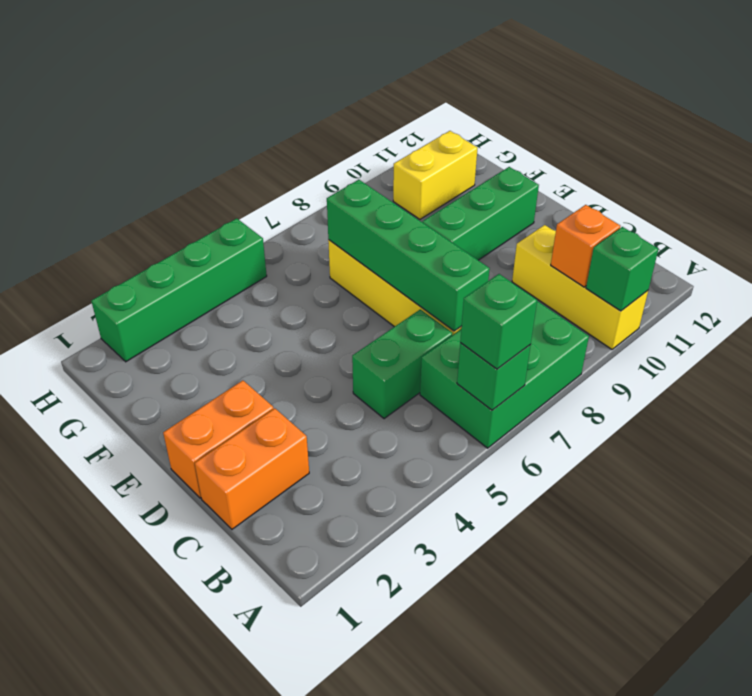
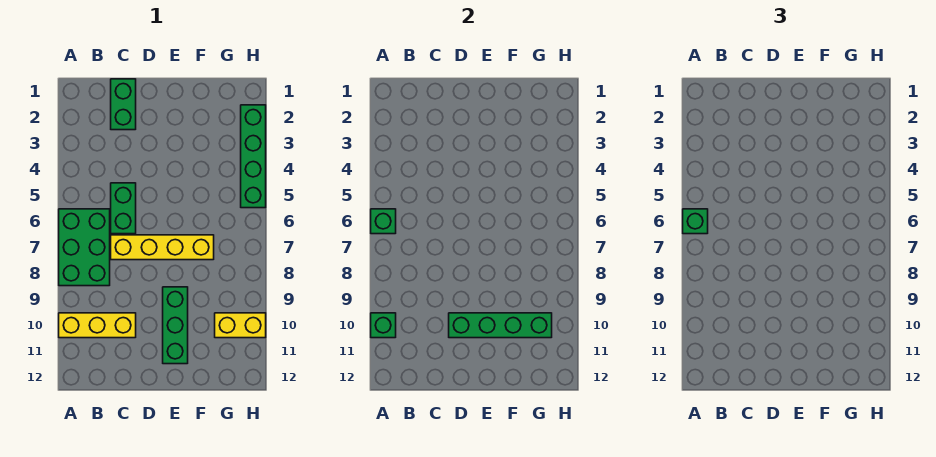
orange 1x1 brick [551,205,620,287] -> none
orange 1x2 brick [195,408,309,529] -> green 1x2 brick [111,79,136,130]
green 1x4 brick [327,180,490,331] -> green 1x4 brick moved to [449,313,552,338]
orange 1x2 brick [163,380,274,498] -> none
yellow 1x2 brick [393,131,478,219] -> yellow 1x2 brick turned to [215,313,266,338]

